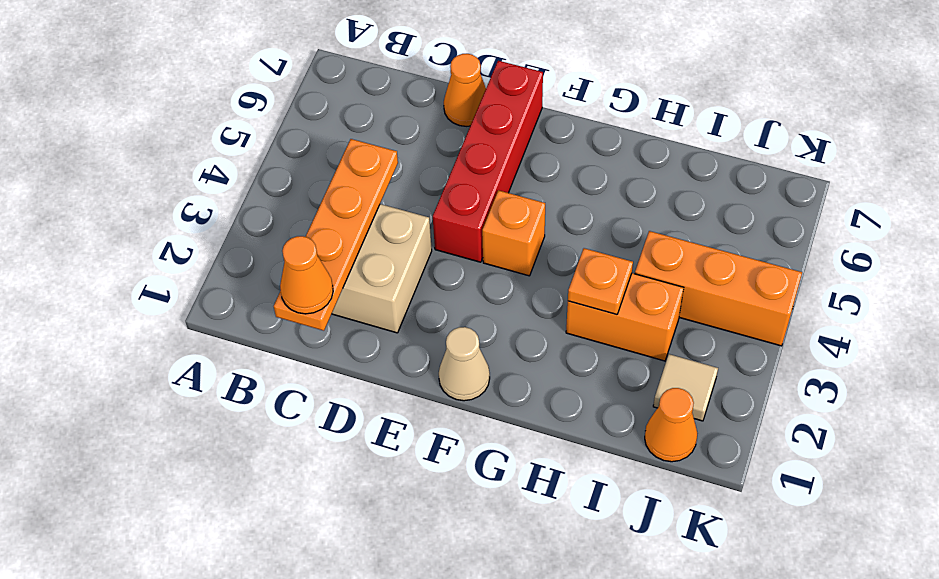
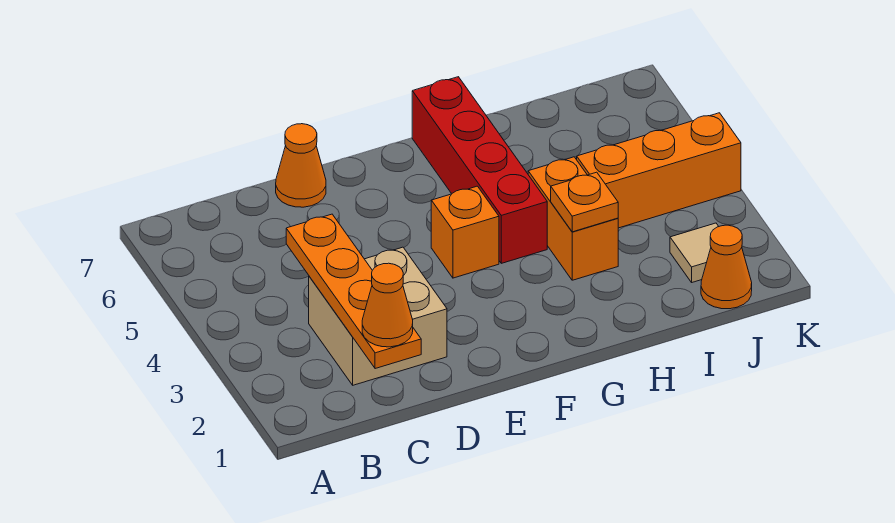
red 1x4 brick [433,61,543,262] -> red 1x4 brick moved to [412,77,547,263]
tan 1x1 cone [439,327,490,401] -> none
orange 1x2 brick [566,273,684,361] -> orange 1x2 brick turned to [528,157,618,280]

